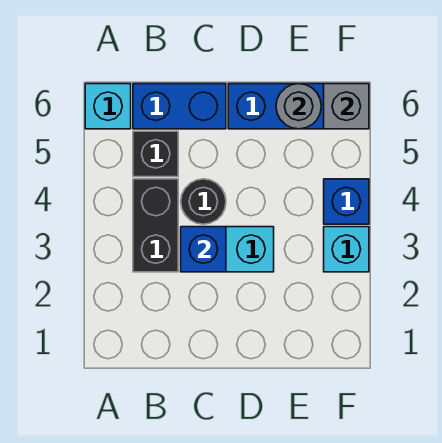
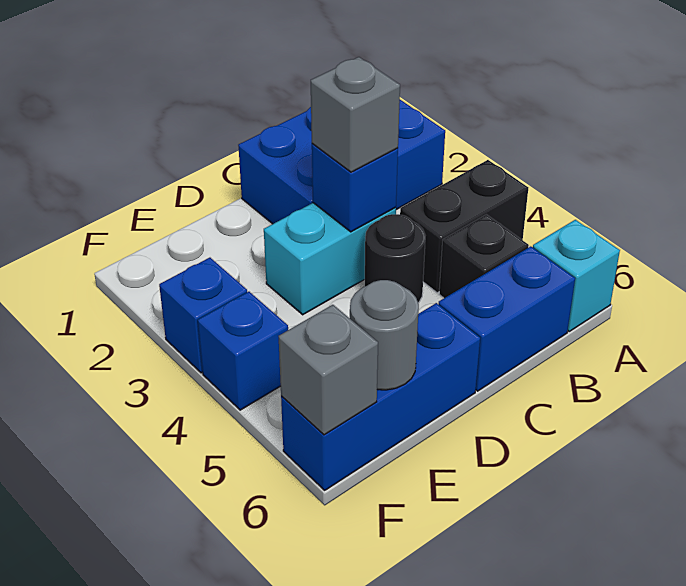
none -> blue 2x3 brick [238,100,445,224]
black 1x2 brick [133,179,178,272] -> black 1x2 brick turned to [400,160,528,293]
none -> grey 1x1 brick [311,57,400,172]
cyan 1x1 brick [324,227,369,272] -> blue 1x1 brick [159,258,247,373]

